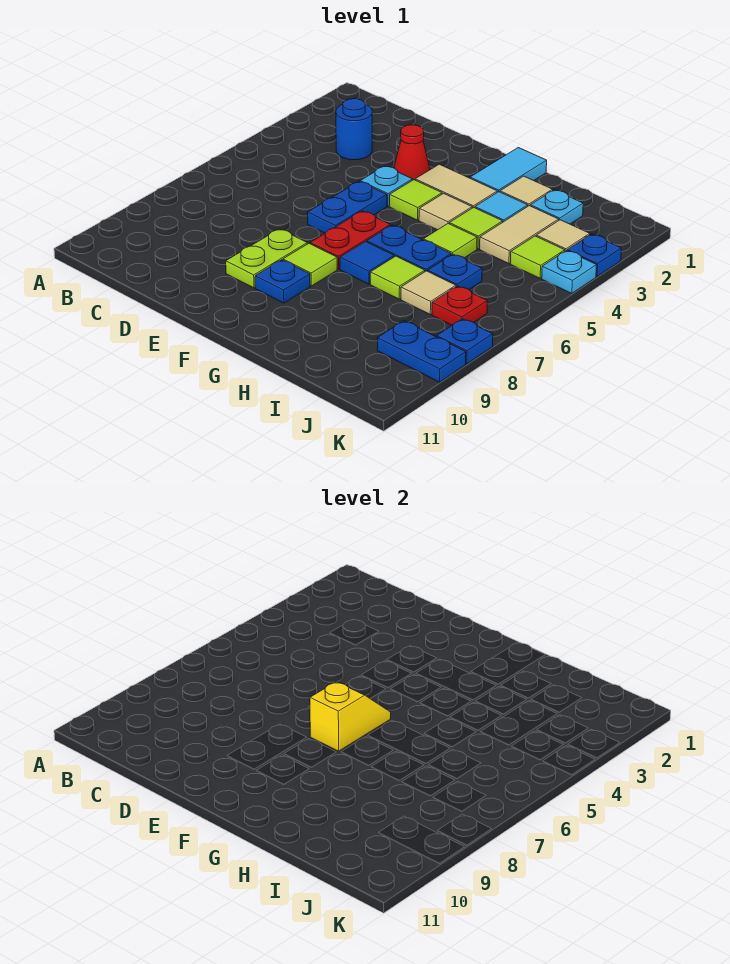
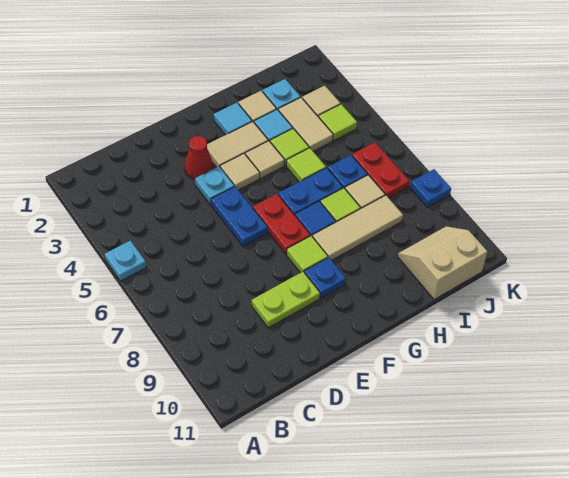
blue 1x1 round brick [336,99,372,160] -> none
lime 1x2 plate [226,229,307,288] -> lime 1x2 plate turned to [252,272,320,328]
lime 1x1 tile [389,180,442,220] -> tan 1x1 tile [220,154,260,190]
yellow 1x2 slope [310,682,391,751] -> none
cyan 1x2 tile [470,148,547,192] -> cyan 1x1 tile [214,103,252,135]
none -> tan 1x3 tile [312,195,403,260]
none -> tan 2x2 slope [398,226,487,299]
red 1x1 plate [432,286,487,325] -> red 1x2 plate [352,142,409,198]
blue 1x2 plate [377,321,466,382] -> none
blue 1x1 plate [568,234,621,277] -> none
cyan 1x1 plate [542,251,597,293] -> cyan 1x1 plate moved to [105,241,146,281]

